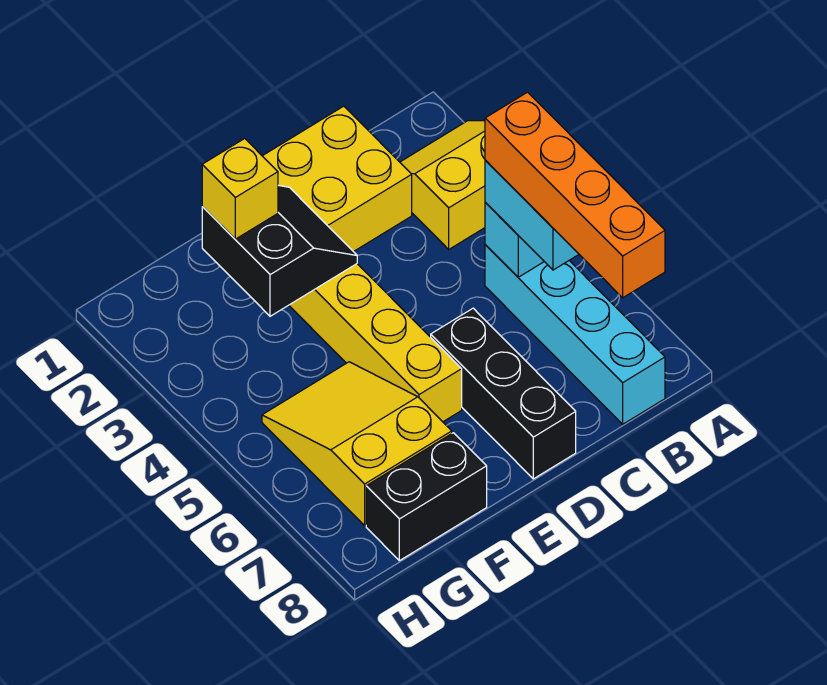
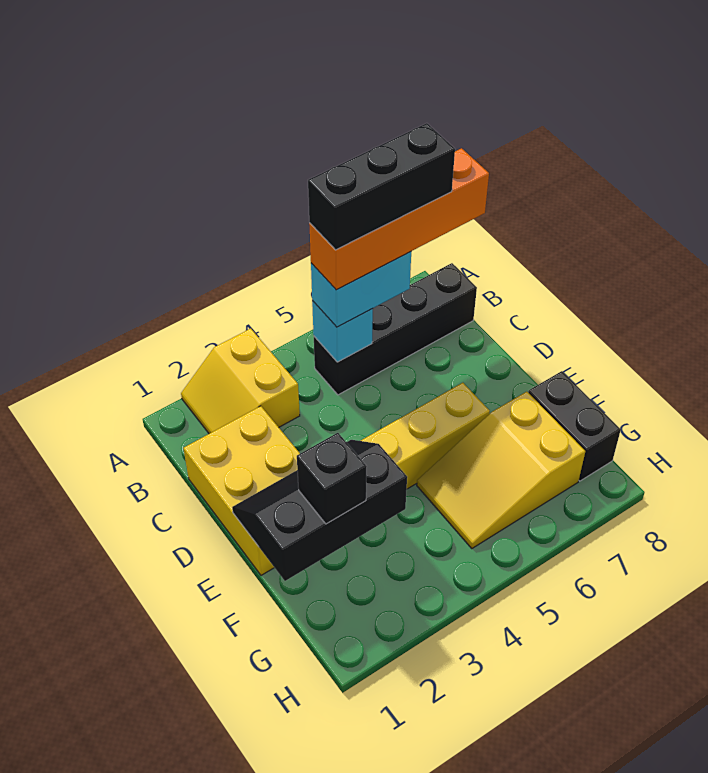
cyan 1x4 brick [485,245,665,424] -> black 1x4 brick [314,263,477,395]
black 1x3 brick [431,308,576,479] -> black 1x3 brick moved to [308,123,455,250]
black 2x2 slope [202,185,357,316] -> black 2x3 slope [232,440,407,581]
yellow 1x1 brick [202,139,278,239] -> black 1x1 brick [297,433,367,524]

